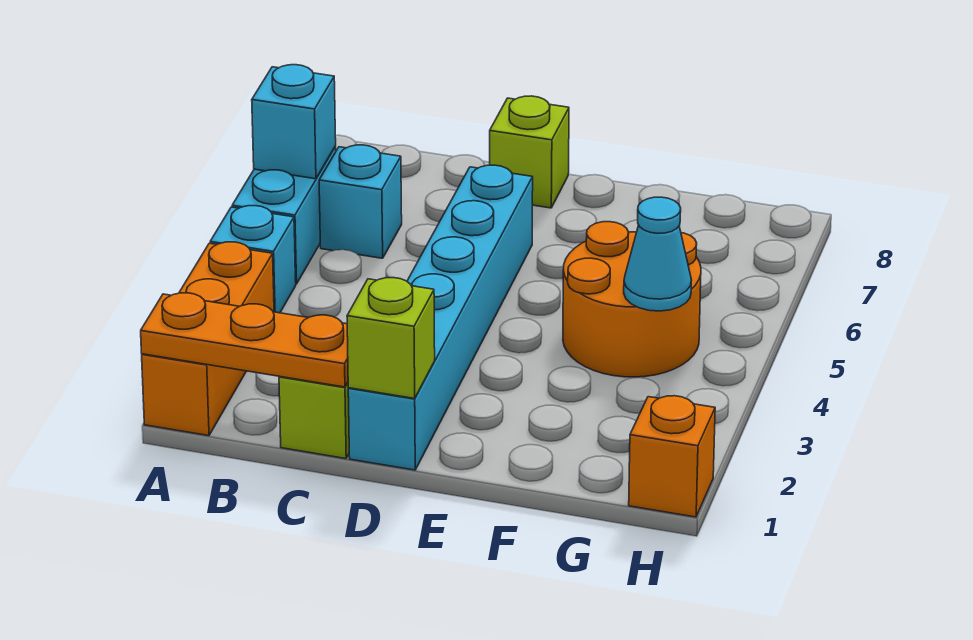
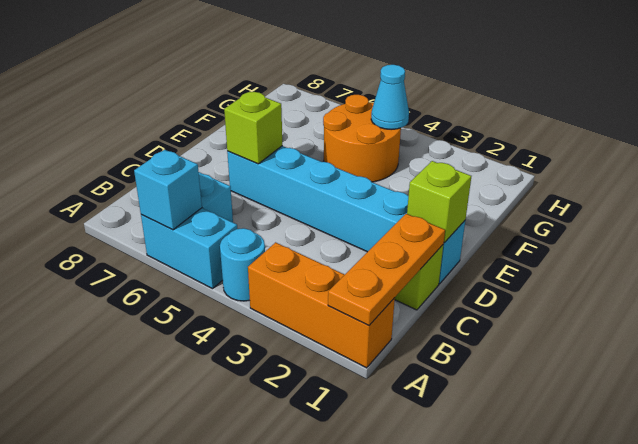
cyan 1x1 brick [210,206,296,313] -> cyan 1x1 round brick [220,228,265,301]
lime 1x1 brick [490,96,569,208] -> lime 1x1 brick moved to [224,92,282,164]
orange 1x1 brick [629,396,715,517] -> none

